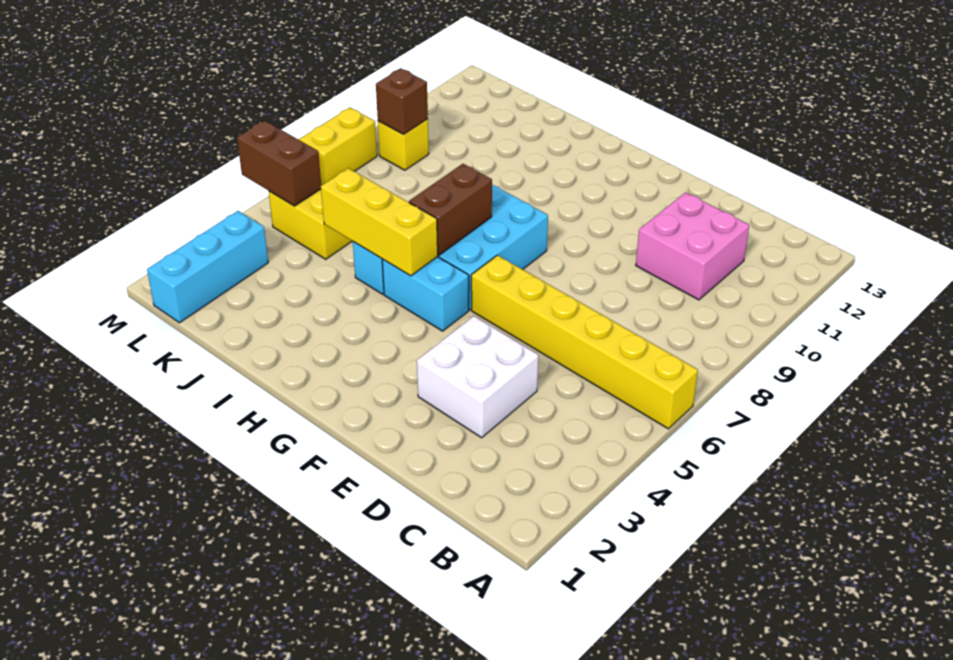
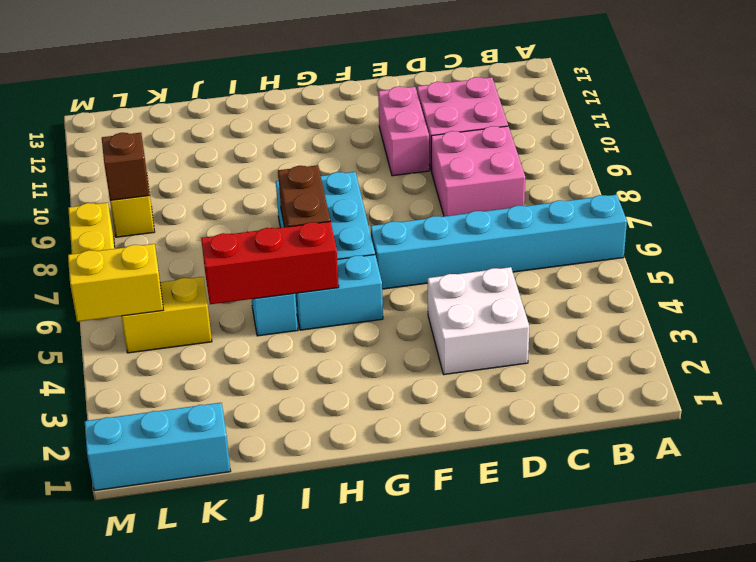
yellow 1x6 brick [471,255,698,429] -> cyan 1x6 brick [371,195,627,289]
none -> pink 2x2 brick [431,126,525,216]
none -> pink 1x2 brick [378,86,429,176]
yellow 1x3 brick [321,168,438,276] -> red 1x3 brick [201,221,339,304]
cyan 1x3 brick [147,211,268,323] -> cyan 1x3 brick turned to [85,403,231,491]
brown 1x2 brick [237,121,321,206] -> yellow 1x2 brick [68,244,163,322]

